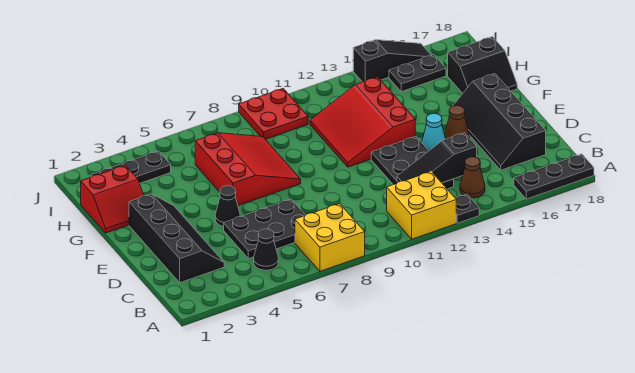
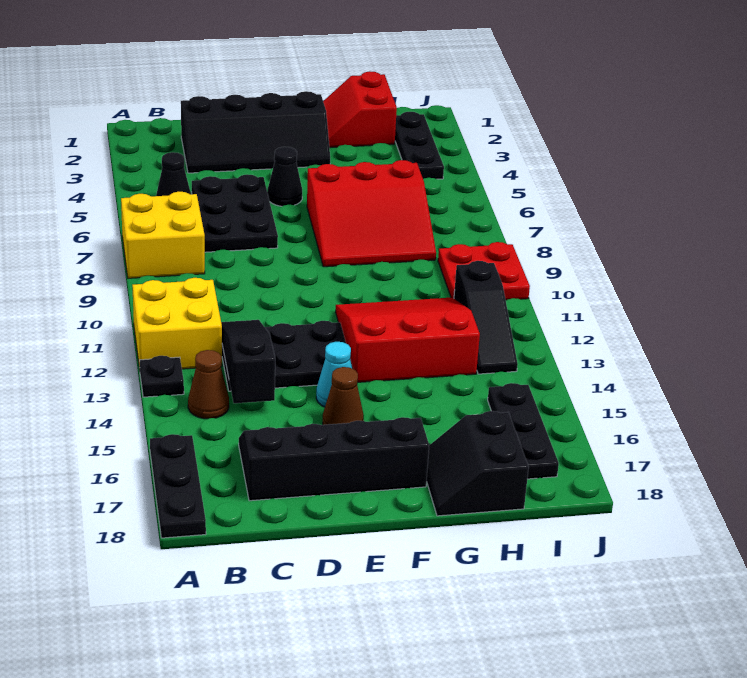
black 1x2 plate [389,55,446,92] -> black 1x3 plate [488,383,559,479]
black 1x3 slope [353,40,431,82] -> black 1x3 slope moved to [454,261,518,374]

